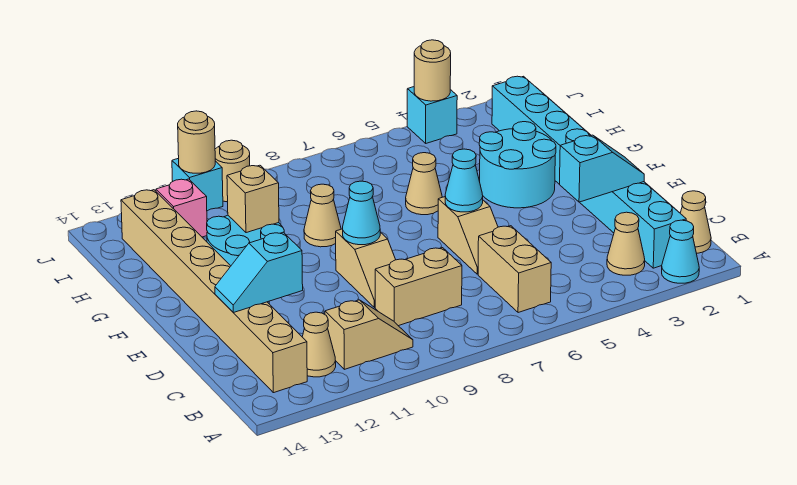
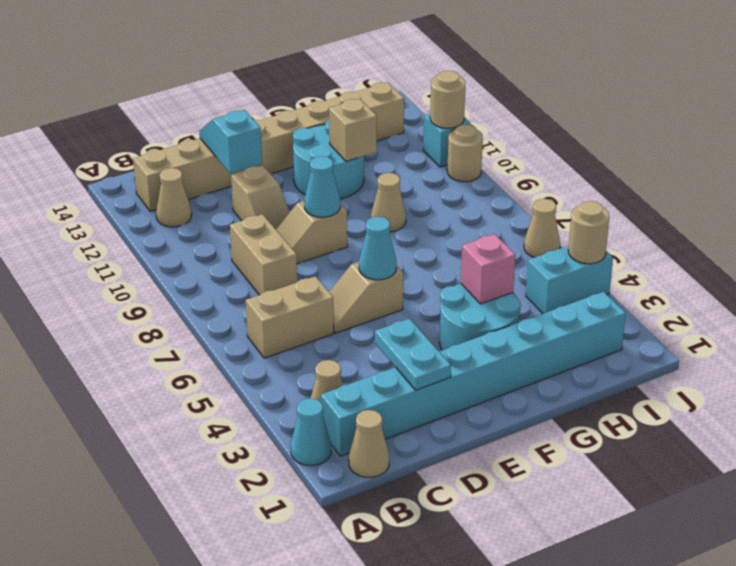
tan 1x2 slope [325,300,413,369] -> tan 1x2 slope moved to [231,165,290,229]
cyan 1x2 slope [560,135,644,202] -> cyan 1x2 plate [375,319,451,390]
tan 1x1 cone [406,153,442,215] -> tan 1x1 cone moved to [524,199,560,257]
pink 1x1 brick [156,179,207,237] -> pink 1x1 brick moved to [461,234,515,304]
cyan 1x1 brick [407,87,457,143] -> cyan 1x2 brick [526,246,613,314]

